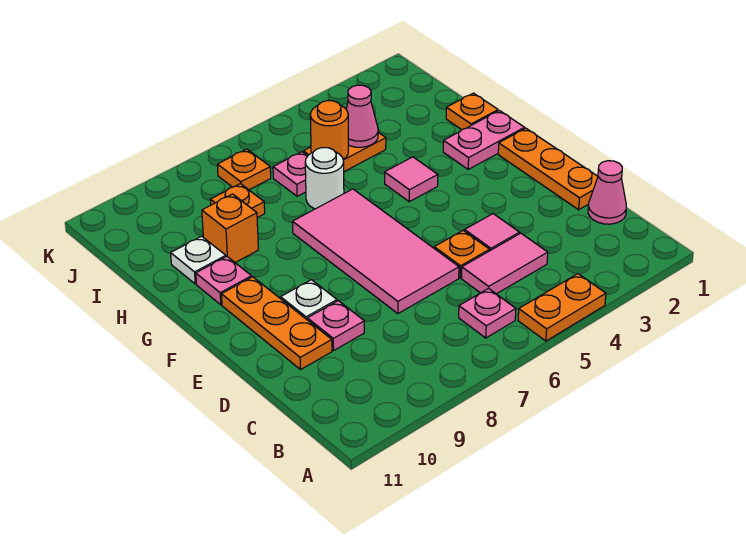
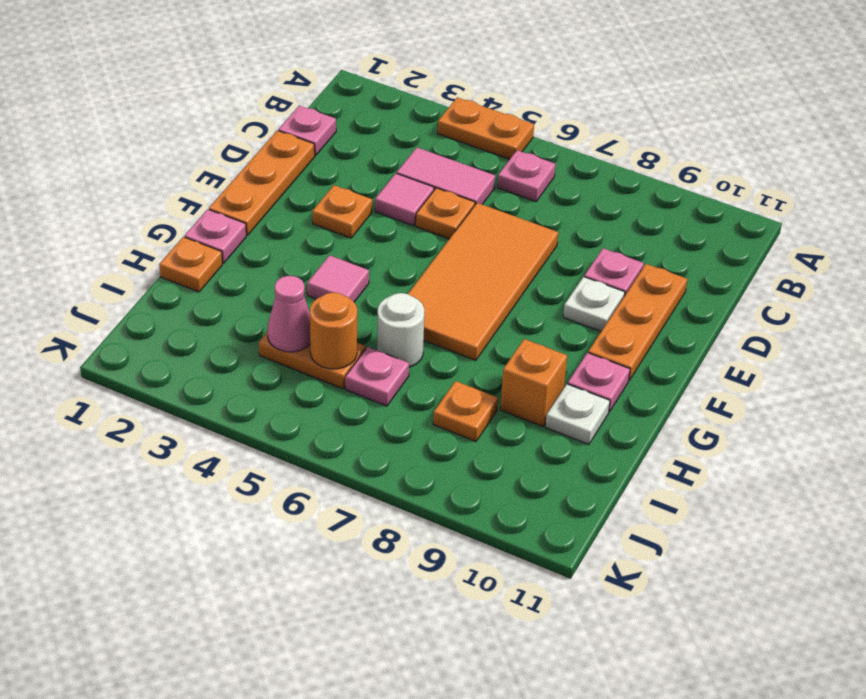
pink 1x1 cone [588,161,626,224] -> pink 1x1 plate [278,106,336,156]
pink 2x4 tile [292,189,459,314] -> orange 2x4 tile [408,203,558,361]
pink 1x2 plate [443,111,525,169] -> pink 1x1 plate [185,209,246,263]
orange 1x1 plate [217,149,271,190] -> orange 1x1 plate moved to [312,185,372,238]

